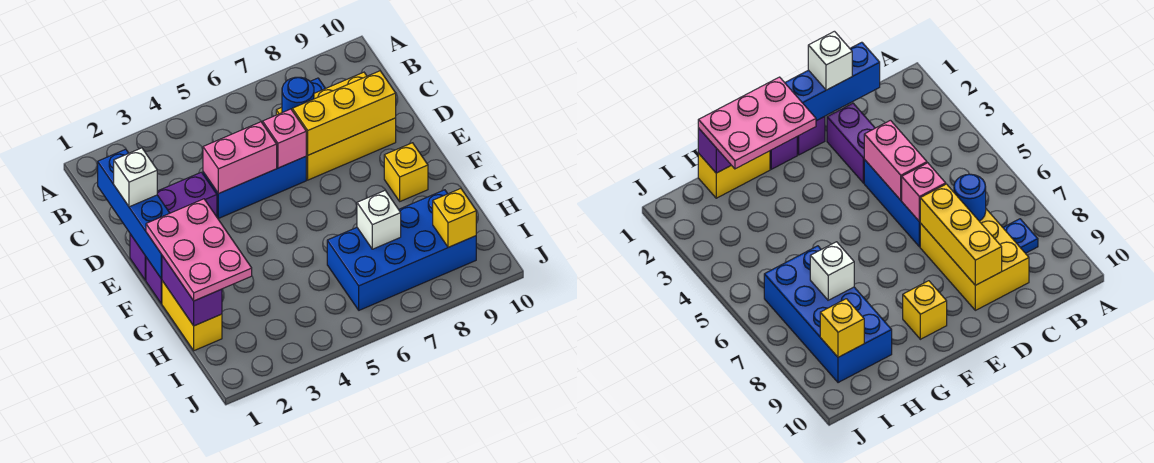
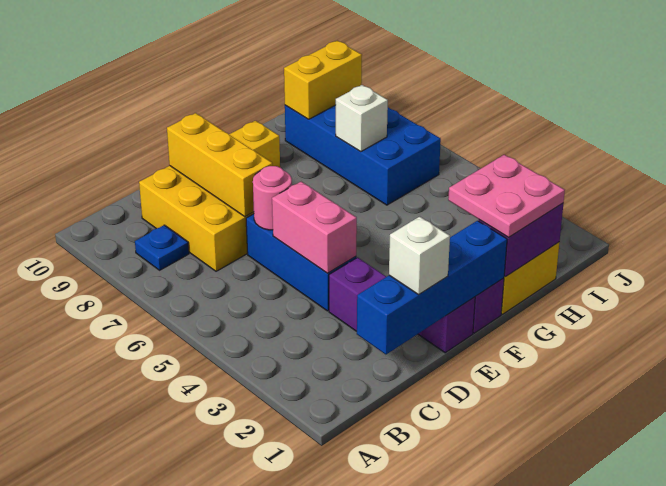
blue 1x1 round brick [282,77,314,113] -> none
pink 1x1 brick [263,109,306,168] -> pink 1x1 round brick [253,166,292,230]
pink 2x3 plate [146,199,252,301] -> pink 2x2 plate [448,155,565,238]
yellow 1x1 brick [433,189,476,247] -> yellow 1x2 brick [284,41,362,119]

